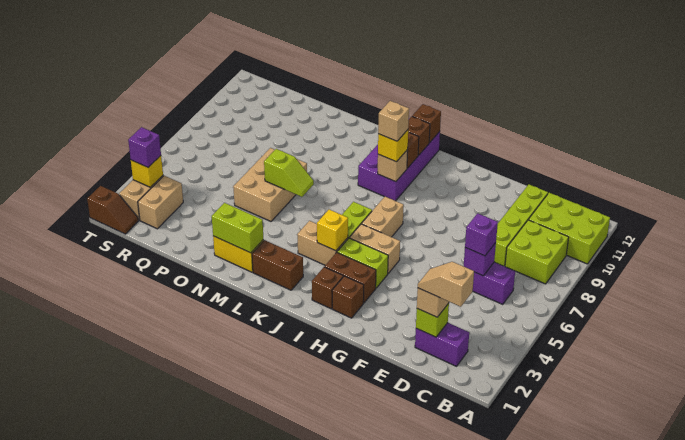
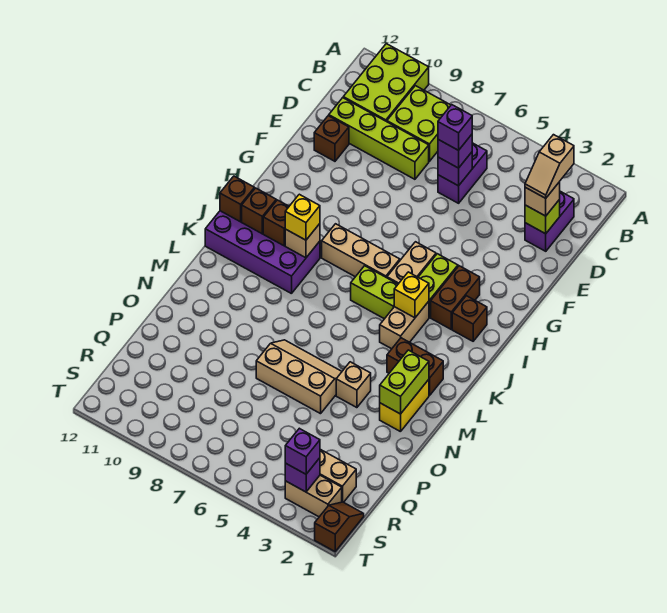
none -> purple 1x1 brick [438,105,472,150]
brown 1x1 brick [332,276,364,318] -> brown 1x1 brick moved to [314,116,349,161]
tan 1x2 brick [362,197,404,237] -> tan 1x3 brick [322,224,400,278]
tan 1x1 brick [378,101,409,141] -> tan 1x1 brick moved to [336,362,371,408]
brown 1x2 brick [252,240,303,290] -> brown 1x2 brick turned to [387,338,443,395]
lime 1x2 slope [264,149,314,197] -> none
tan 2x3 brick [233,148,307,221] -> tan 2x3 slope [256,340,342,414]
yellow 1x1 brick [131,156,163,187] -> purple 1x1 brick [285,458,320,492]

